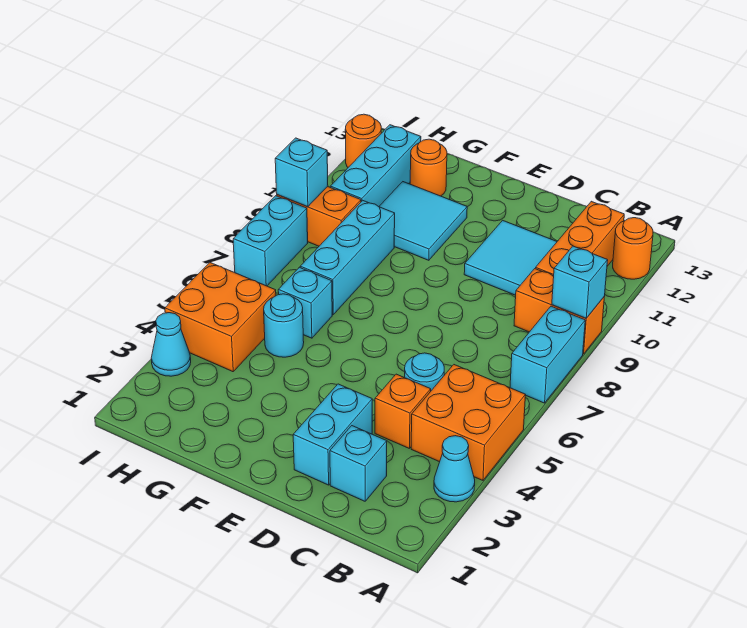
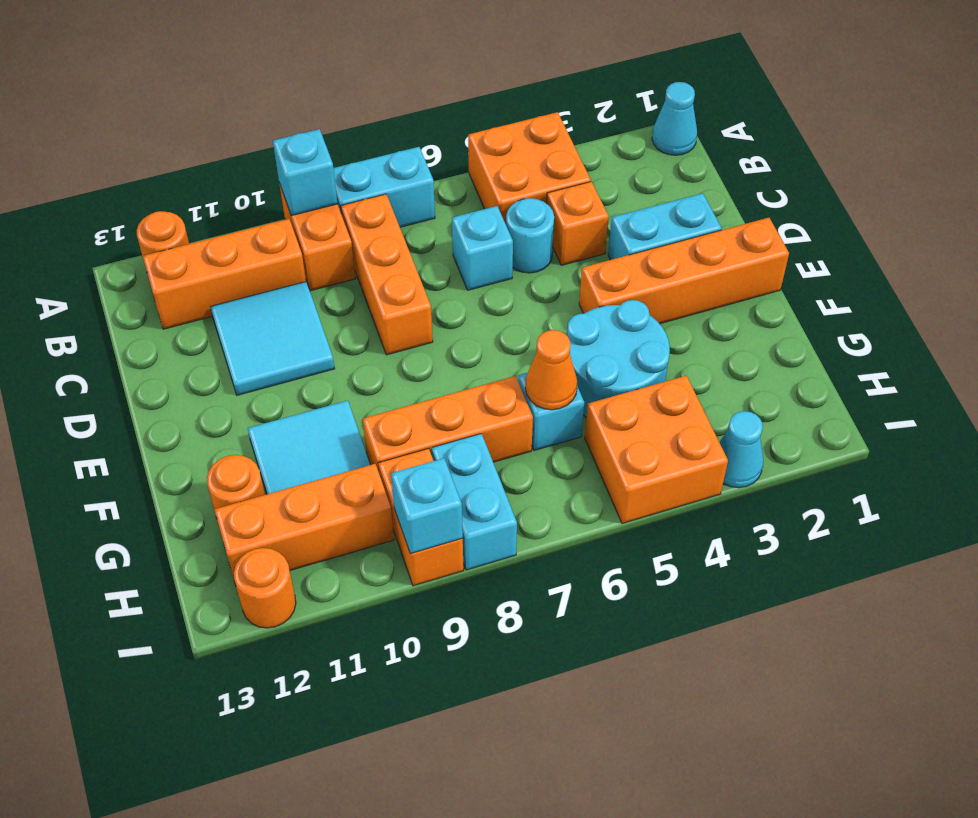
cyan 1x1 cone [434,436,475,502] -> cyan 1x1 cone moved to [652,82,697,155]
none -> orange 1x3 brick [341,194,433,355]
cyan 1x1 brick [330,426,387,501] -> cyan 1x1 brick moved to [452,206,513,290]
none -> orange 1x4 brick [579,218,789,324]
cyan 1x1 round brick [264,294,304,357] -> cyan 2x2 round brick [567,300,670,417]
none -> orange 1x1 cone [525,330,577,410]
cyan 1x3 brick [300,200,395,315] -> orange 1x3 brick [363,376,533,471]
cyan 1x3 brick [330,125,421,207] -> orange 1x3 brick [214,464,394,578]
cyan 1x2 brick [233,196,308,286] -> cyan 1x2 brick turned to [432,434,517,570]

